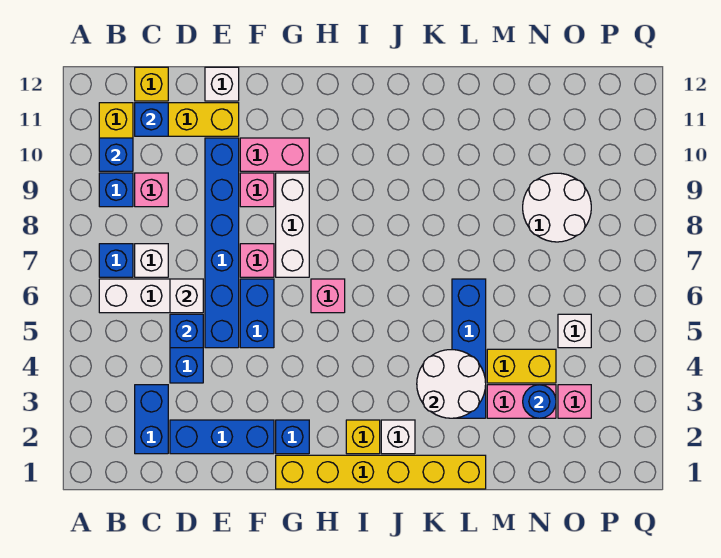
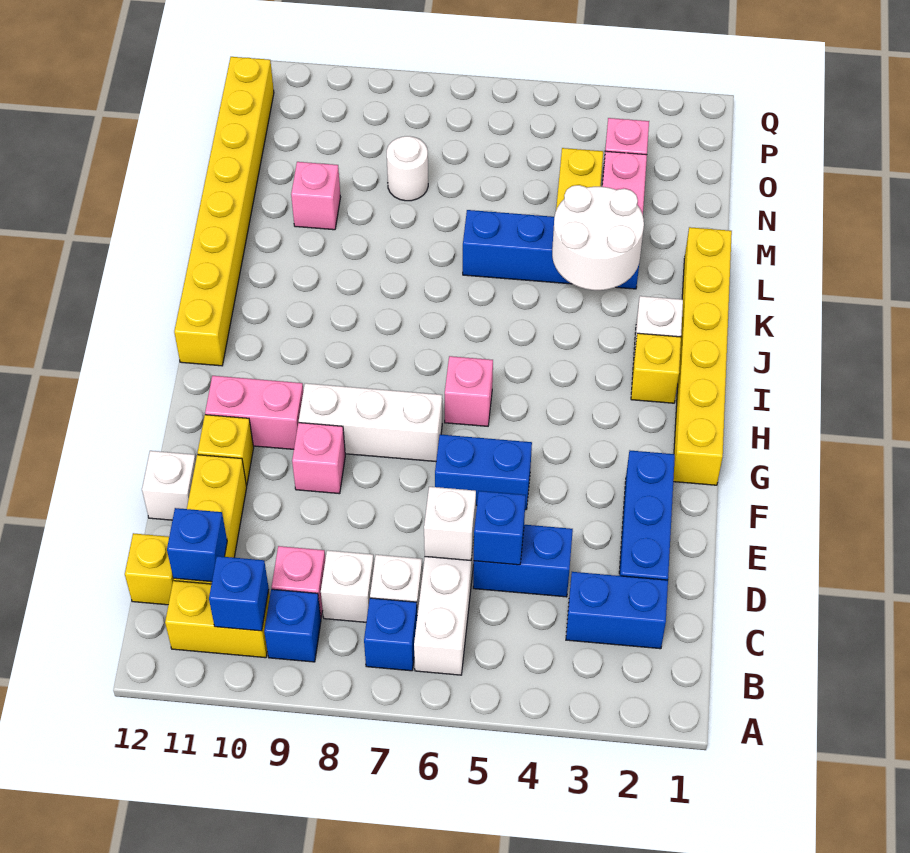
blue 1x6 brick [205,138,239,348] -> none
pink 1x1 brick [240,244,274,277] -> pink 1x1 brick moved to [291,162,341,230]
pink 1x2 brick [240,138,309,171] -> pink 1x2 brick turned to [205,376,303,449]
none -> yellow 1x1 brick [198,415,254,486]
blue 1x1 brick [276,420,309,454] -> none
none -> yellow 1x8 brick [174,57,274,366]
blue 1x1 round brick [523,385,556,418] -> none
white 2x2 round brick [523,173,591,242] -> white 1x1 round brick [387,136,428,201]
white 1x1 brick [558,314,591,348] -> white 1x1 brick moved to [321,550,374,622]

